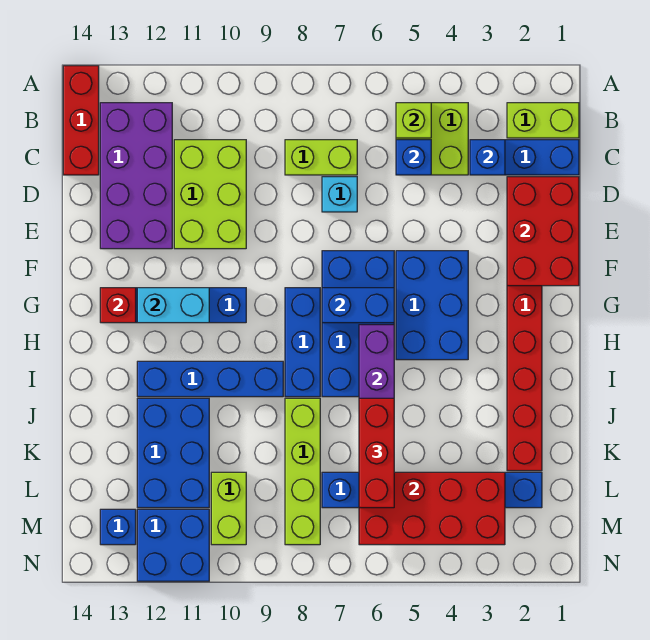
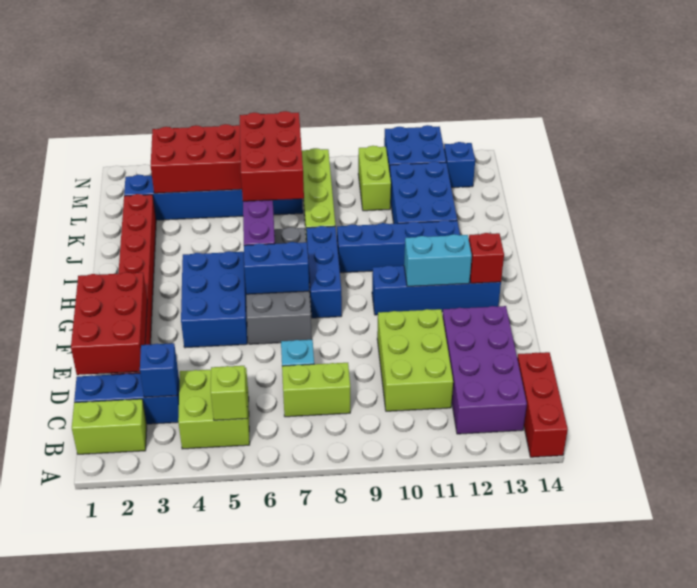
blue 1x1 brick [396,140,431,175] -> none
blue 2x4 brick [322,251,394,397] -> grey 2x4 brick [246,227,312,344]
red 1x3 brick [359,398,394,508] -> red 2x3 brick [240,111,304,201]

